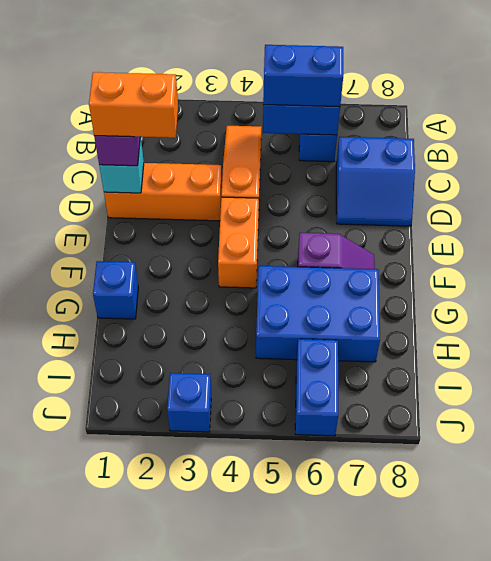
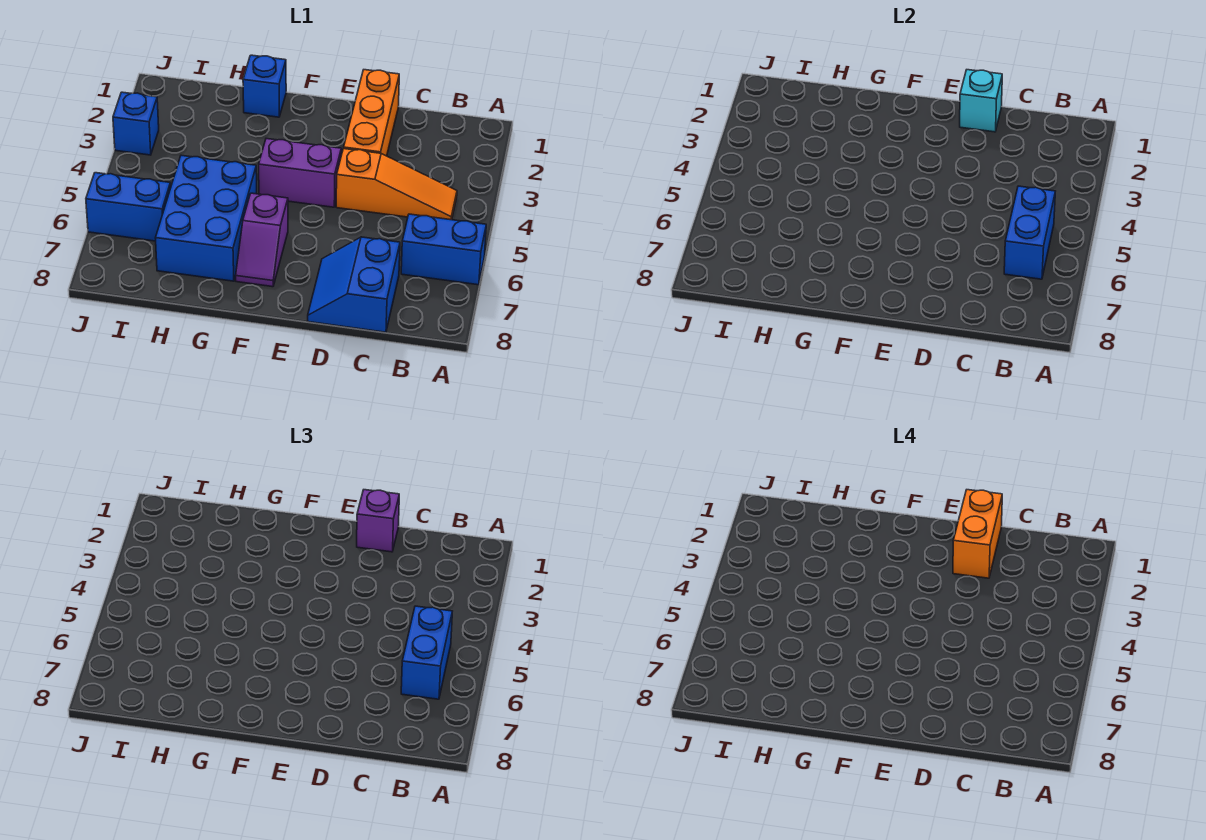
orange 1x2 brick [218,197,259,288] -> purple 1x2 brick [259,139,341,207]

